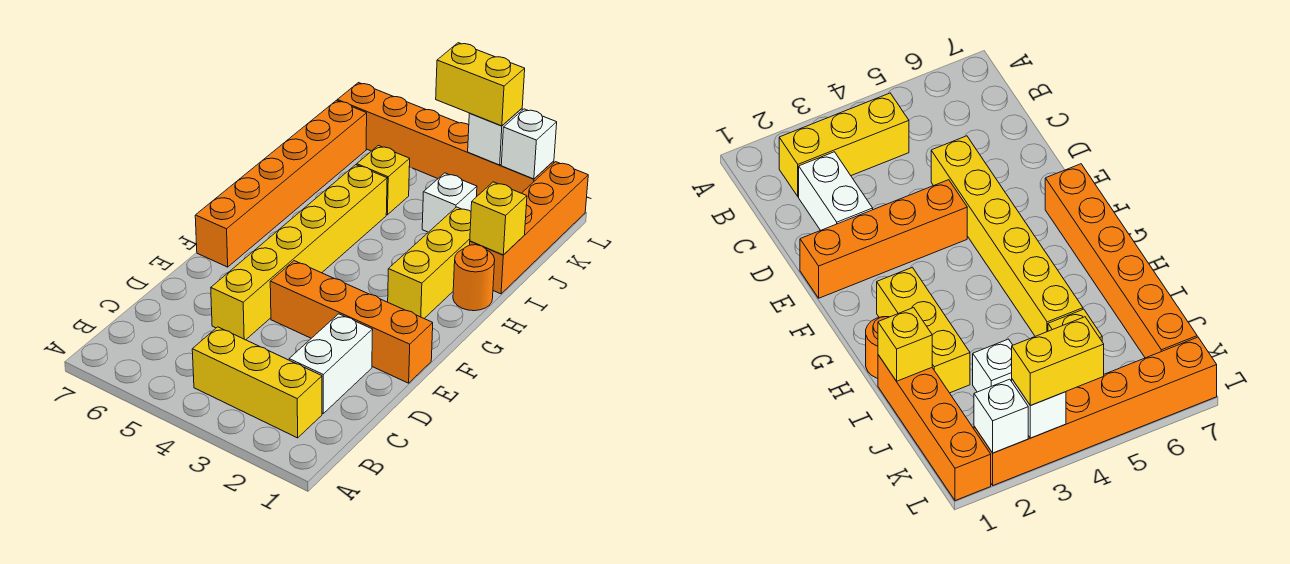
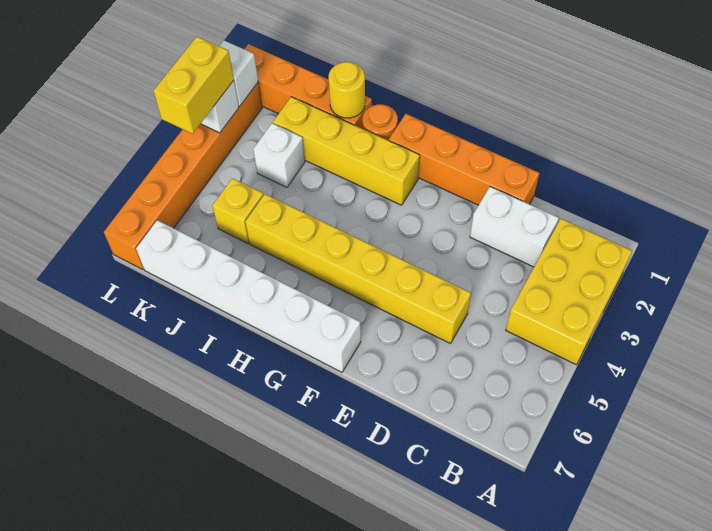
yellow 1x3 brick [192,327,322,438] -> yellow 2x3 brick [506,219,632,365]
orange 1x4 brick [270,261,433,383] -> orange 1x4 brick turned to [389,114,539,205]
orange 1x6 brick [195,101,367,267] -> white 1x6 brick [136,220,361,372]
yellow 1x3 brick [388,207,471,318] -> yellow 1x4 brick [273,97,420,205]
yellow 1x1 brick [470,182,527,255] -> yellow 1x1 round brick [329,62,365,118]

